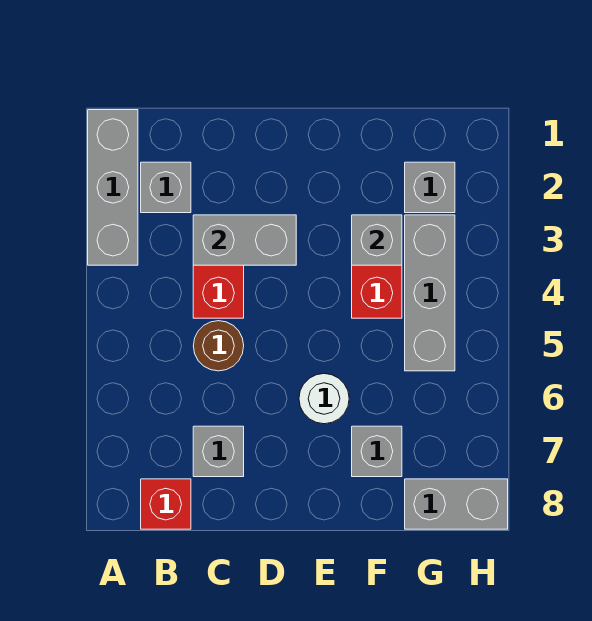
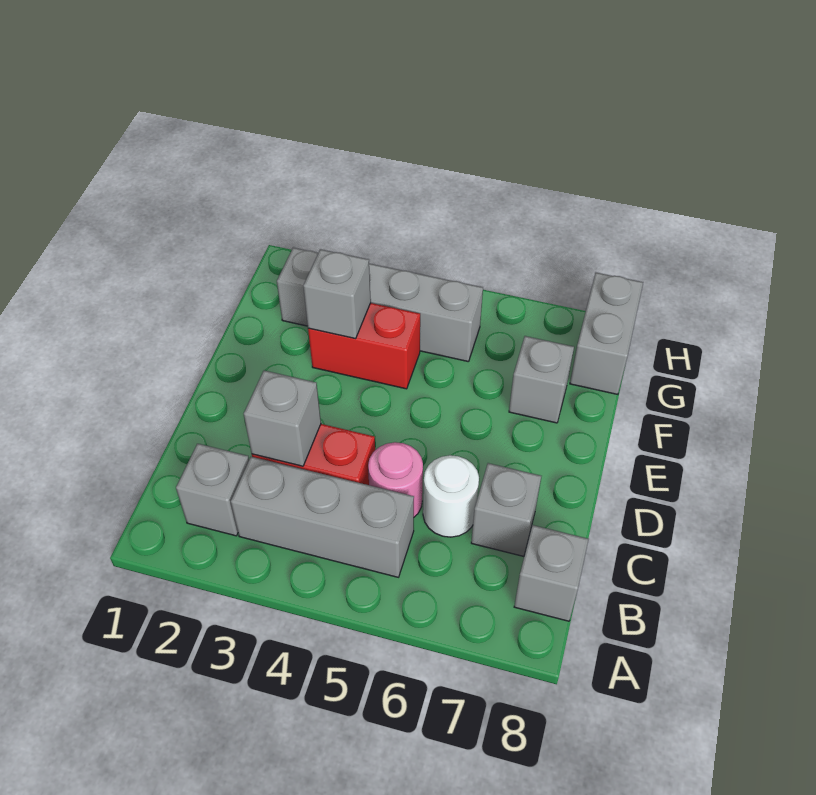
grey 1x3 brick [88,110,138,265] -> grey 1x3 brick moved to [231,457,414,577]
red 1x1 brick [141,479,191,529] -> grey 1x1 brick [514,525,589,621]
grey 1x2 brick [193,215,296,265] -> grey 1x1 brick [244,371,321,466]
brown 1x1 round brick [193,321,244,371] -> pink 1x1 round brick [368,442,423,517]
white 1x1 round brick [299,374,349,424] -> white 1x1 round brick moved to [423,455,479,537]

